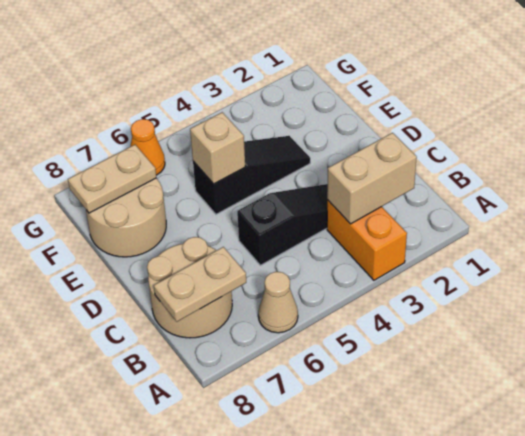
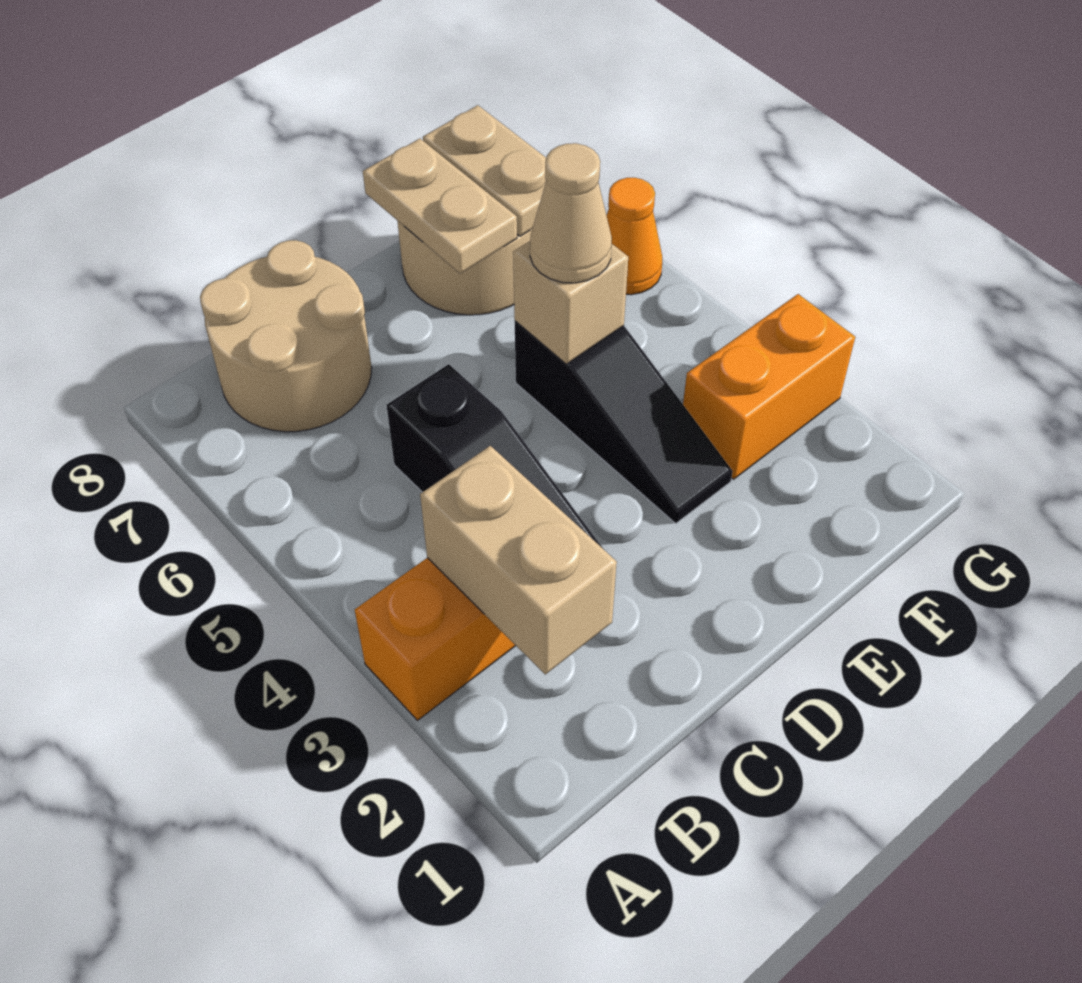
tan 1x1 cone [258,272,298,333] -> tan 1x1 cone moved to [530,143,612,283]
tan 1x2 plate [154,247,246,322] -> tan 1x2 plate moved to [363,138,517,274]
none -> orange 1x2 brick [683,294,855,479]

